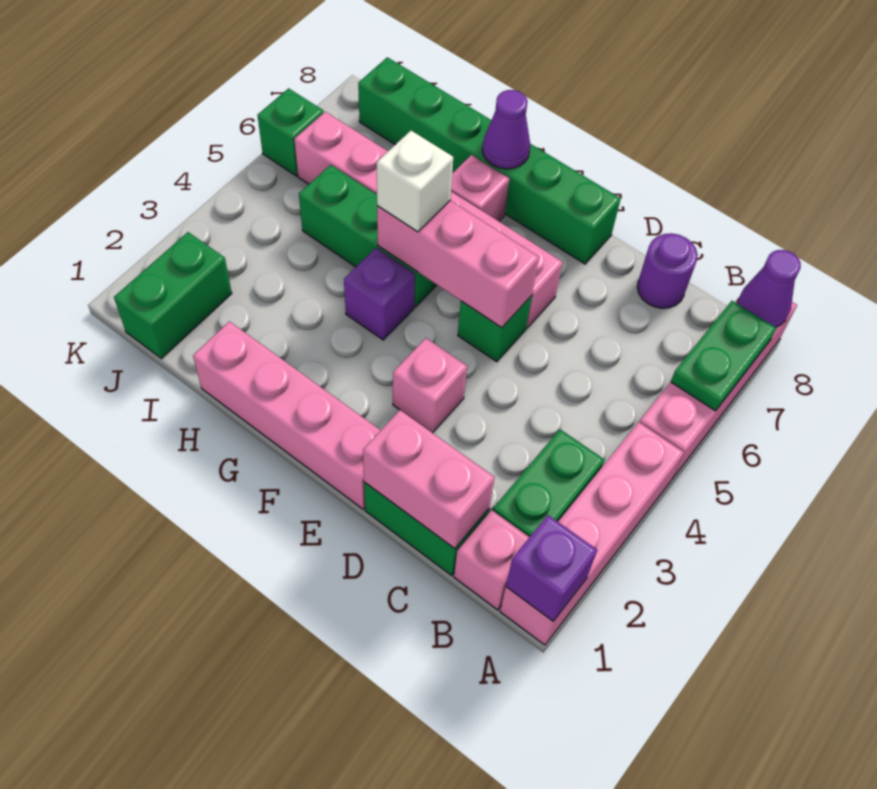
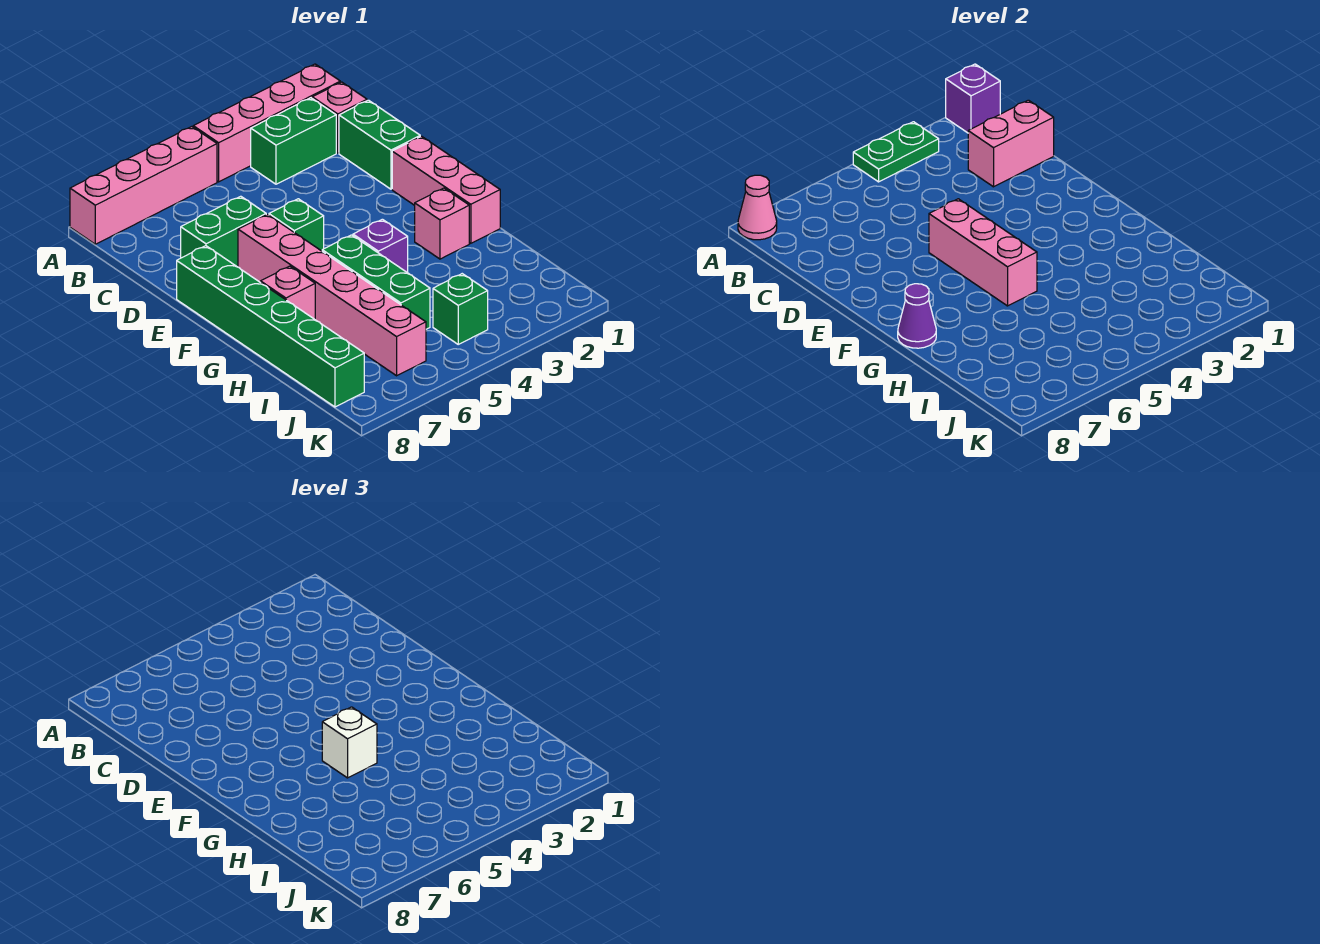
green 1x2 plate [671,301,776,411] -> green 1x2 plate moved to [853,122,939,182]
purple 1x1 cone [738,250,801,327] -> pink 1x1 cone [738,175,777,240]
pink 1x2 brick [363,410,495,549] -> pink 1x2 brick turned to [968,100,1054,187]
purple 1x1 round brick [637,233,698,308] -> none
pink 1x4 brick [193,321,381,509] -> pink 1x3 brick [392,136,500,243]
pink 1x1 brick [393,338,467,433] -> pink 1x1 brick moved to [415,188,469,259]
green 1x2 brick [114,232,232,359] -> green 1x2 brick moved to [181,196,266,267]
green 1x1 brick [257,88,324,176] -> green 1x1 brick moved to [433,274,488,344]

